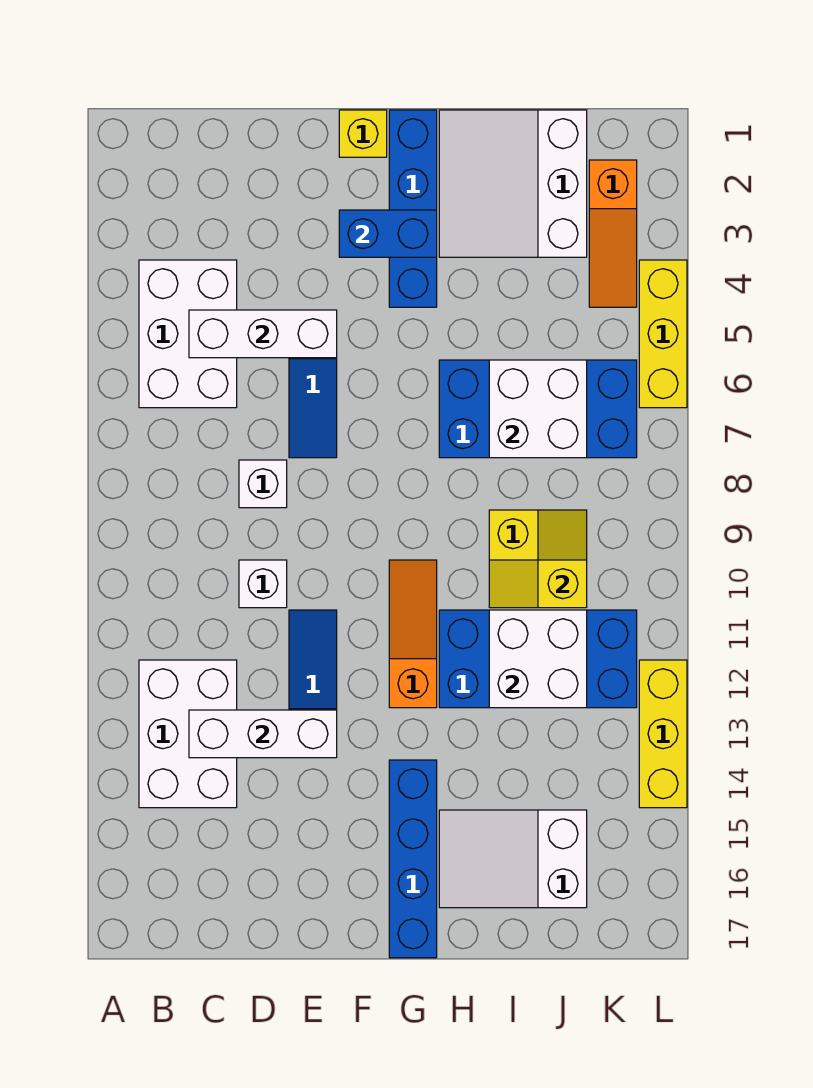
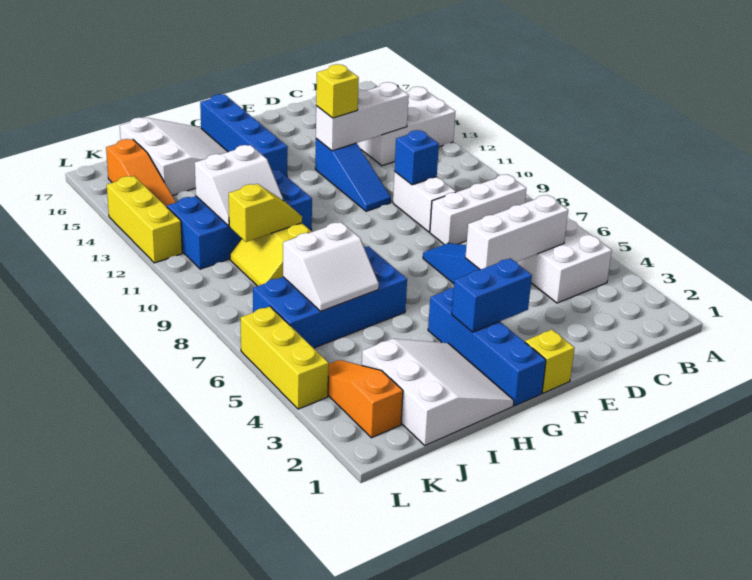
white 2x3 brick [139,660,237,808] -> white 2x3 brick turned to [357,87,456,166]
white 1x1 brick [239,460,287,508] -> white 1x3 brick [430,174,526,245]
white 1x1 brick [239,560,287,608] -> white 1x2 brick [393,172,456,232]
none -> blue 1x1 brick [394,130,439,185]
none -> yellow 1x1 brick [316,64,359,118]
orange 1x3 slope [389,560,437,708] -> orange 1x3 slope moved to [106,139,176,207]
white 2x3 slope [439,810,587,908] -> white 3x3 slope [120,117,228,196]
white 2x2 brick [489,360,587,458] -> white 2x2 slope [283,222,379,311]
white 2x2 brick [489,610,587,708] -> white 2x2 slope [195,145,284,226]

